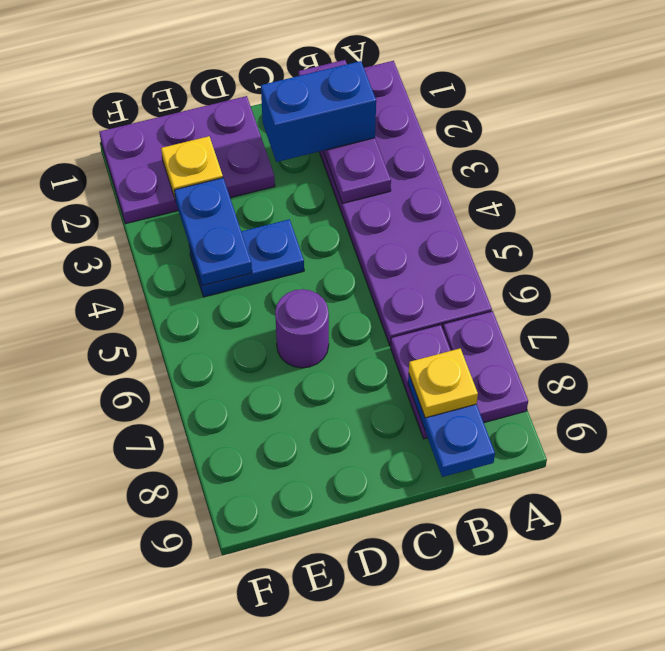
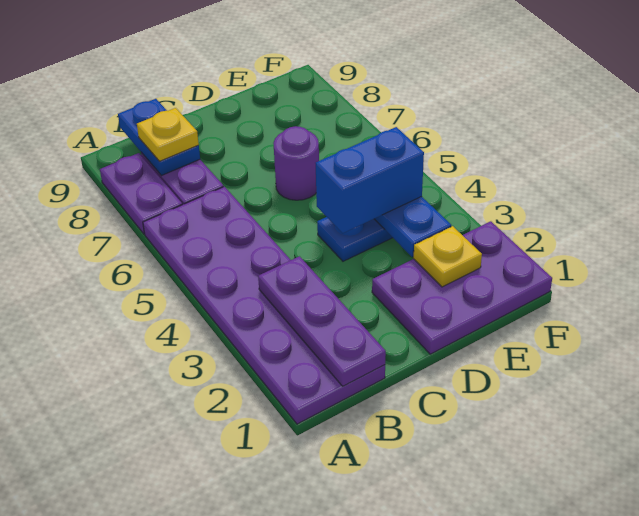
blue 1x2 brick [261,61,376,162] -> blue 1x2 brick moved to [316,127,424,233]

